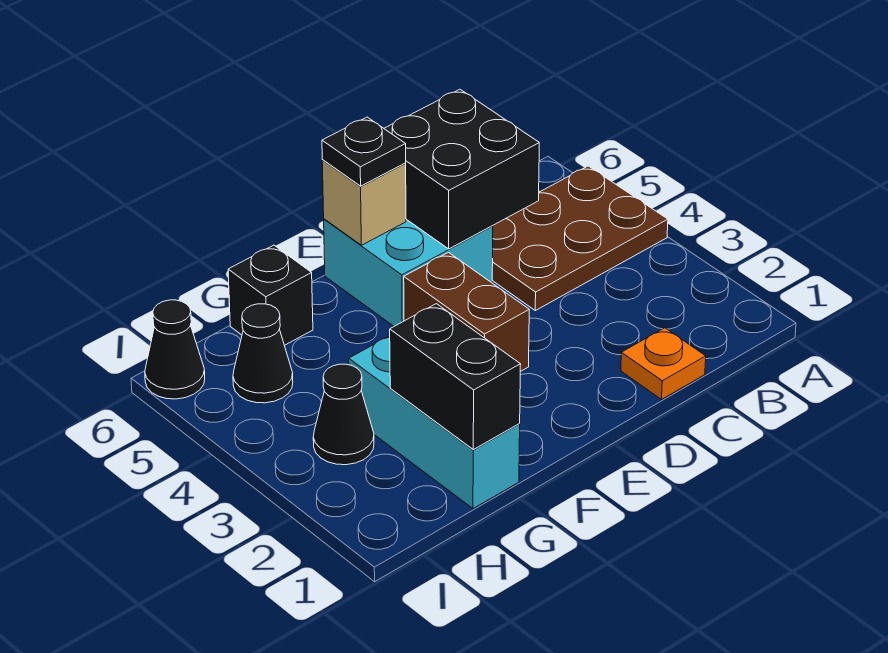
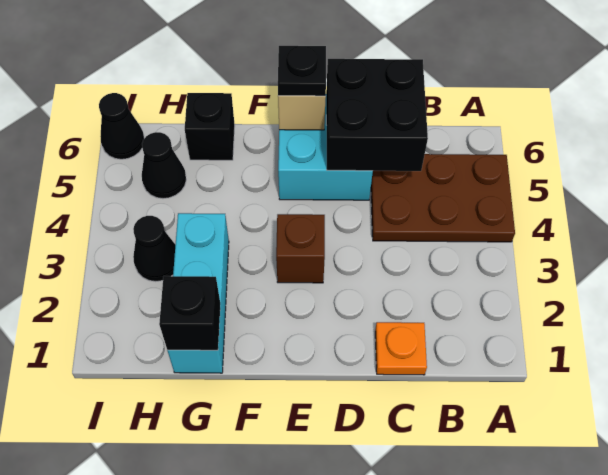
brown 1x2 brick [404,252,529,372] -> brown 1x1 brick [276,214,325,283]
black 1x2 brick [390,304,521,450] -> black 1x1 brick [159,276,220,350]

